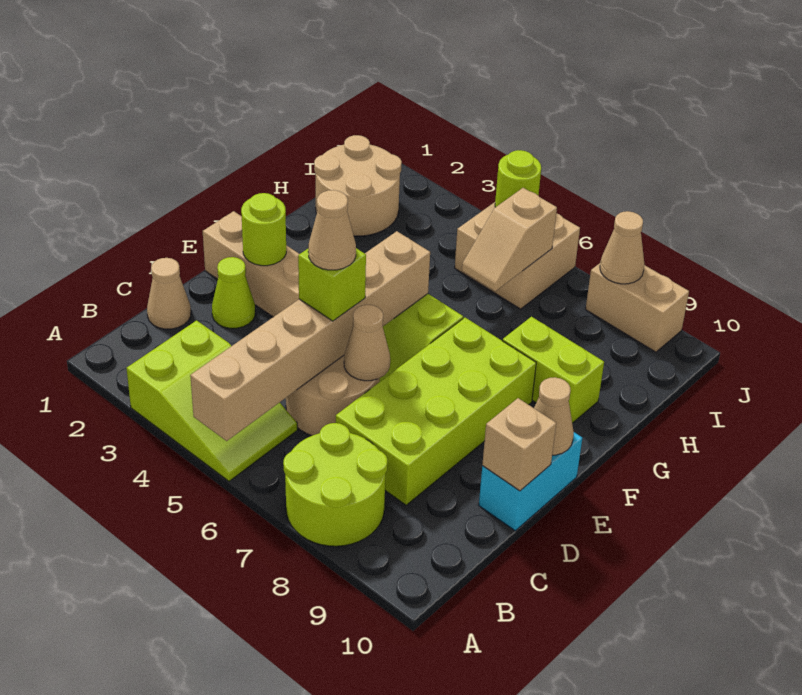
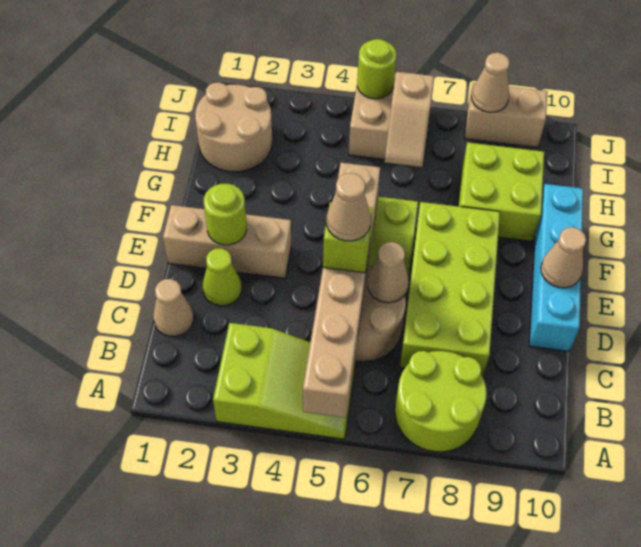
cyan 1x2 brick [479,432,582,531] -> cyan 1x4 brick [529,184,583,352]
tan 1x1 brick [482,398,556,491] -> none
lime 1x2 brick [502,317,604,423] -> lime 2x2 brick [458,142,544,241]

